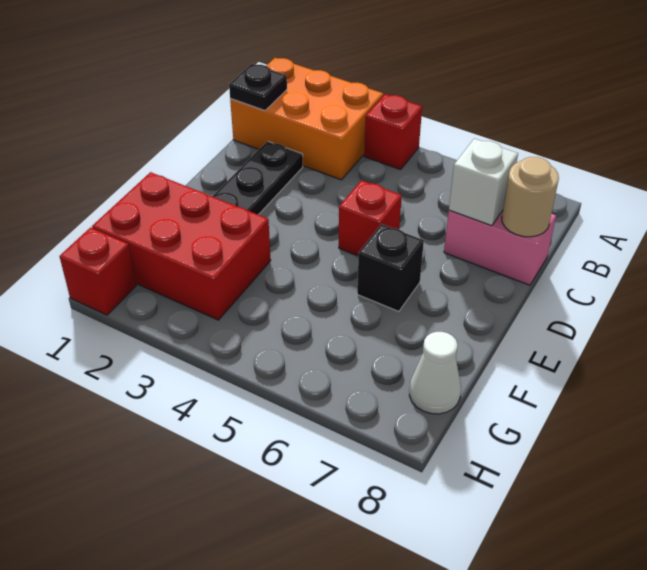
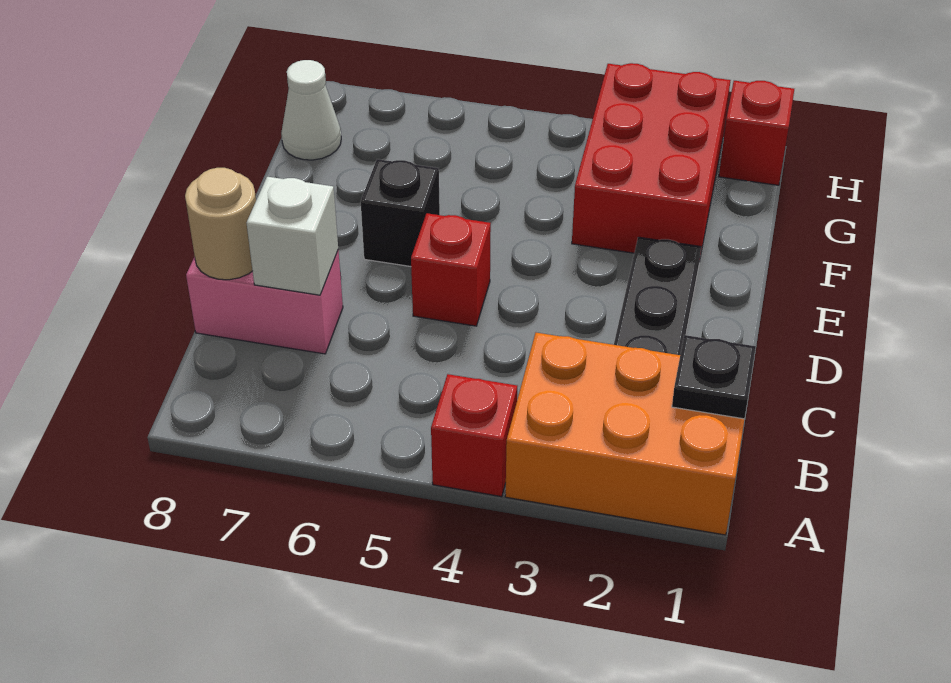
red 2x3 brick [92,172,271,320] -> red 2x3 brick turned to [572,63,731,257]

